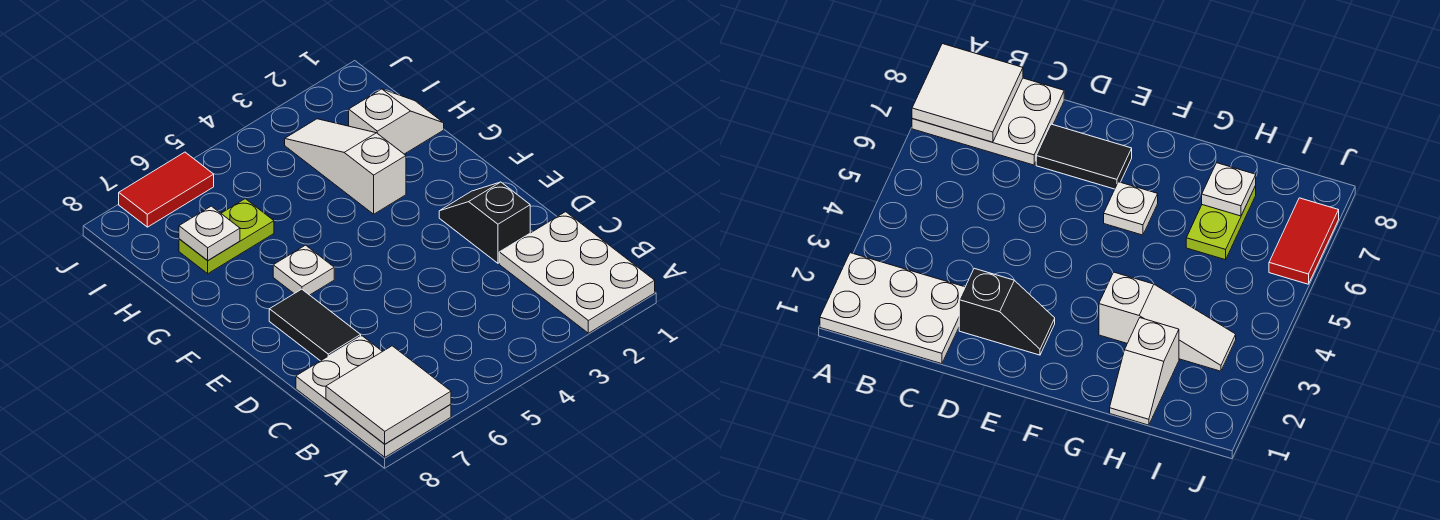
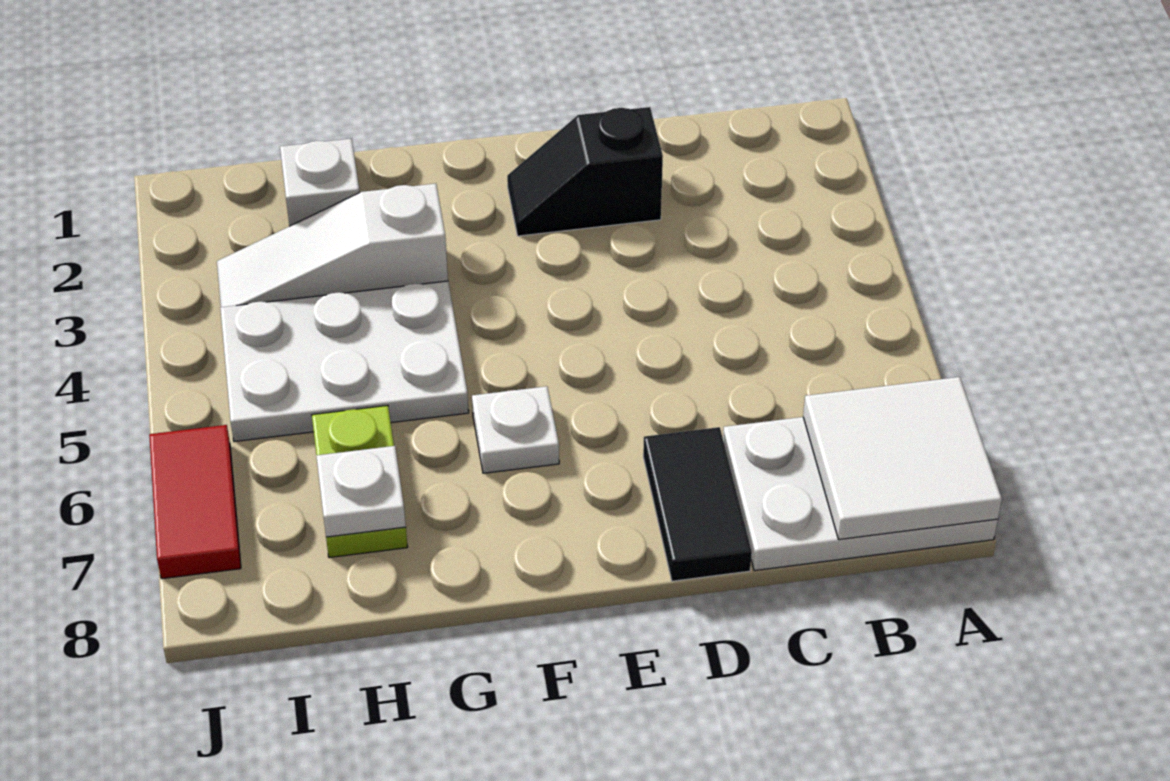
white 2x3 plate [499,212,655,333] -> white 2x3 plate moved to [220,281,469,442]
black 1x2 tile [269,289,361,361] -> black 1x2 tile turned to [643,427,752,581]

